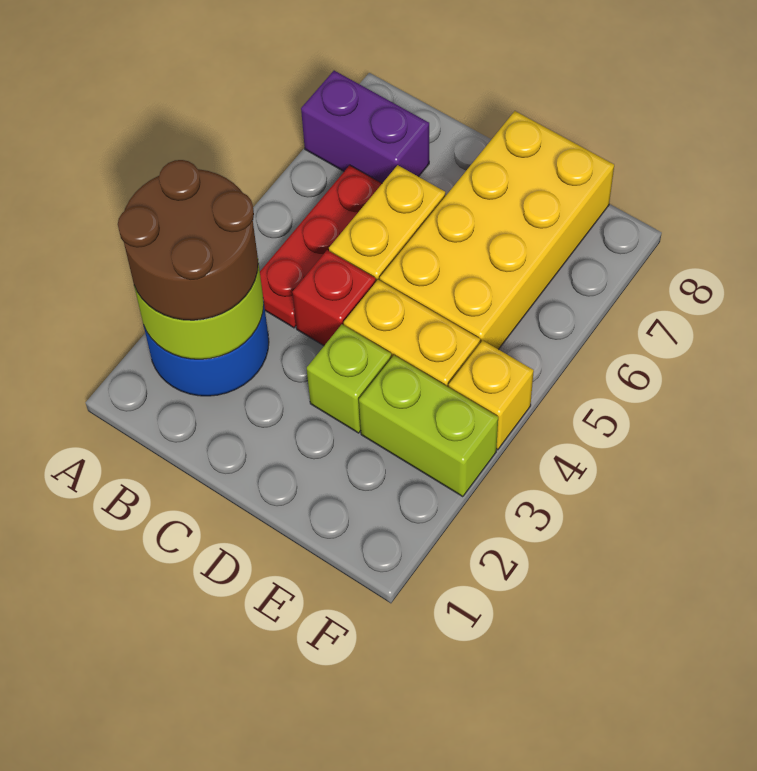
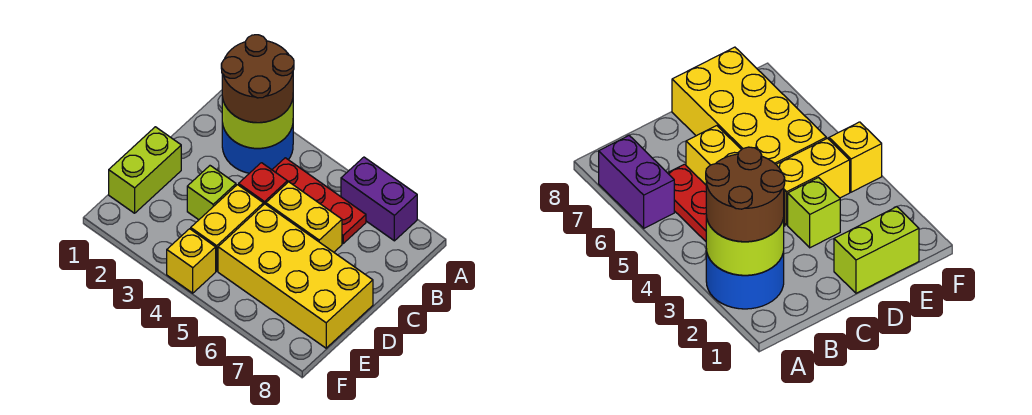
purple 1x2 brick [301,71,429,183] -> purple 1x2 brick turned to [341,157,417,241]
lime 1x2 brick [359,355,498,497] -> lime 1x2 brick moved to [109,127,181,213]

